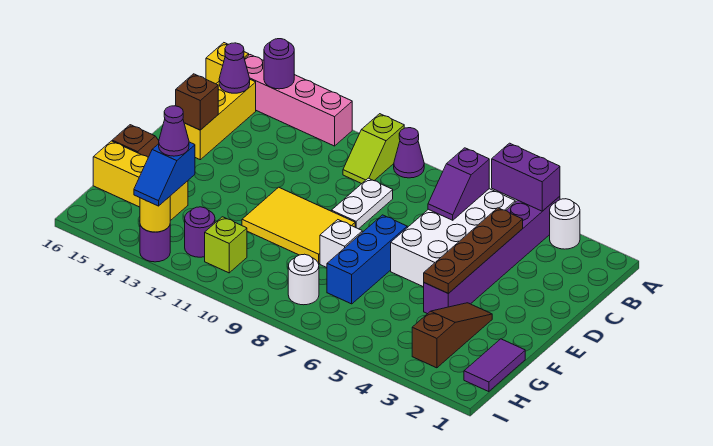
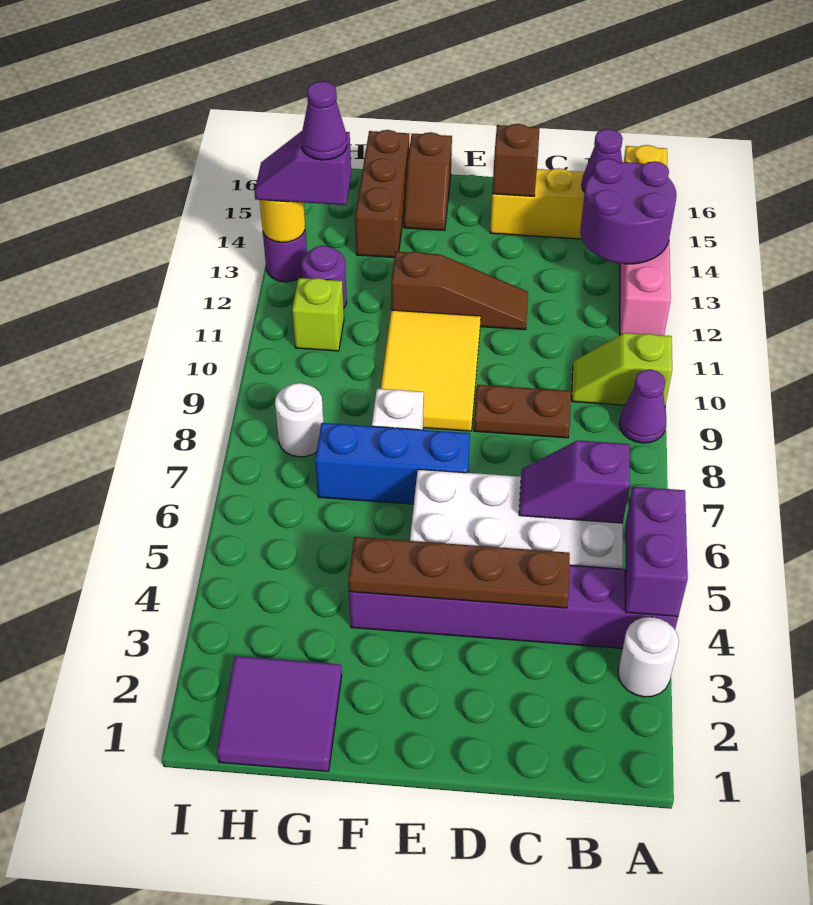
purple 1x1 round brick [264,39,294,89] -> purple 2x2 round brick [580,159,677,264]
white 1x2 plate [331,178,393,229] -> brown 1x2 plate [474,385,571,438]
brown 1x3 slope [412,303,492,368] -> brown 1x3 slope moved to [391,251,528,330]
purple 1x2 tile [464,339,525,392] -> purple 2x2 tile [217,656,342,771]
yellow 1x3 brick [93,141,188,221] -> brown 1x3 brick [355,130,409,258]
blue 1x2 slope [134,142,195,206] -> purple 1x2 slope [254,131,351,205]

